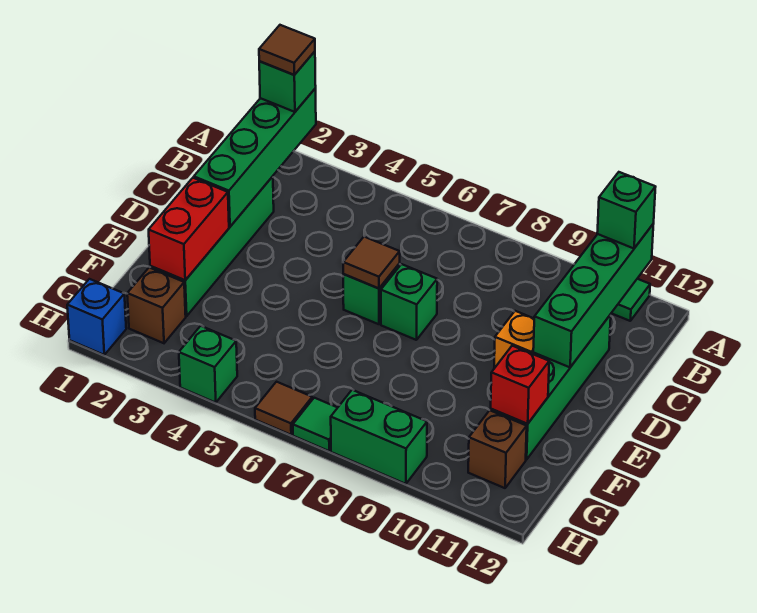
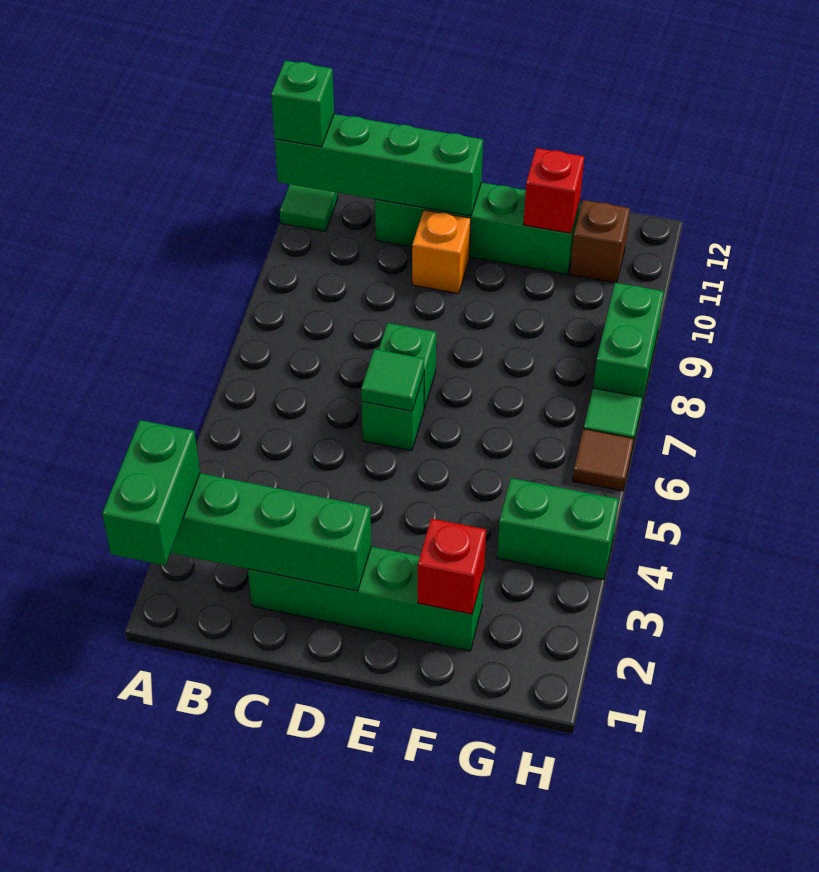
green 1x1 brick [259,51,316,112] -> green 1x2 brick [102,420,200,565]
brown 1x1 tile [259,25,315,75] -> none
brown 1x1 tile [343,237,400,288] -> green 1x1 tile [361,349,424,411]
red 1x2 brick [149,178,229,280] -> red 1x1 brick [418,519,486,614]
brown 1x1 brick [127,268,186,343] -> none
blue 1x1 brick [67,279,126,355] -> none
green 1x1 brick [179,326,237,403] -> green 1x2 brick [497,478,619,580]

